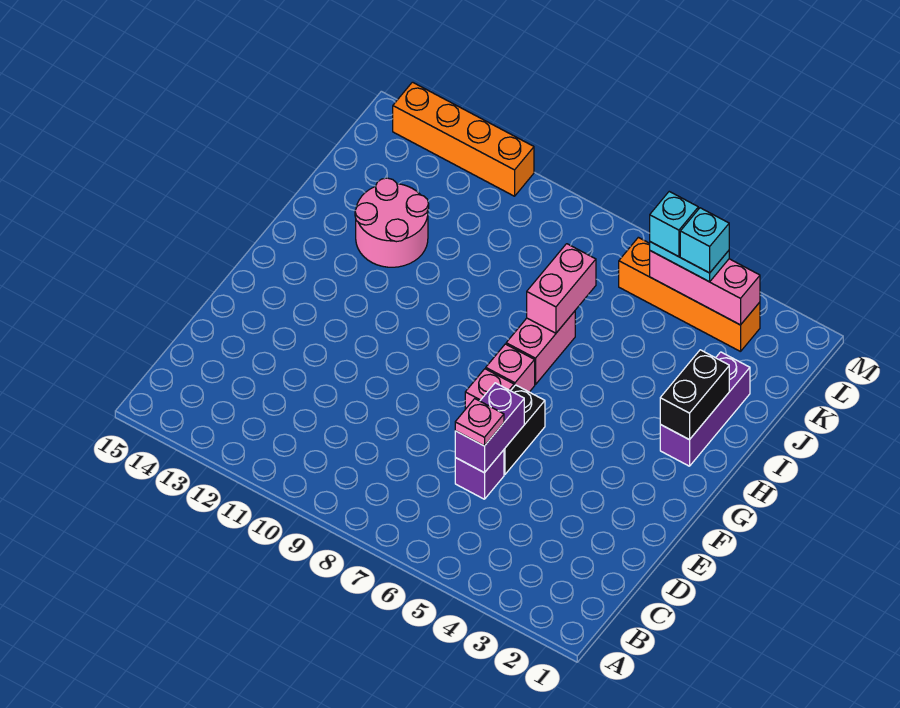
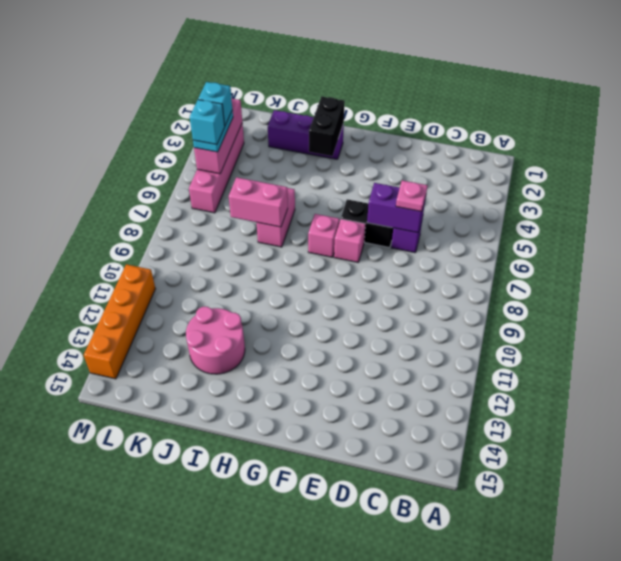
black 1x2 brick [660,350,729,440] -> black 1x2 brick turned to [309,97,345,156]
pink 1x2 brick [506,311,575,385] -> pink 1x2 brick turned to [257,188,295,247]
orange 1x4 brick [619,237,760,352] -> pink 1x4 brick [189,123,244,213]

